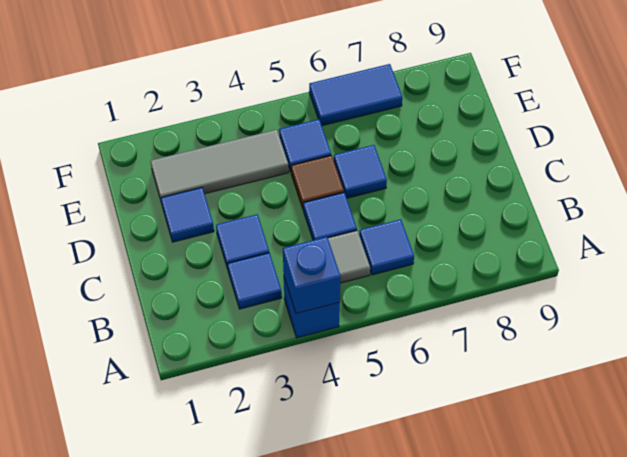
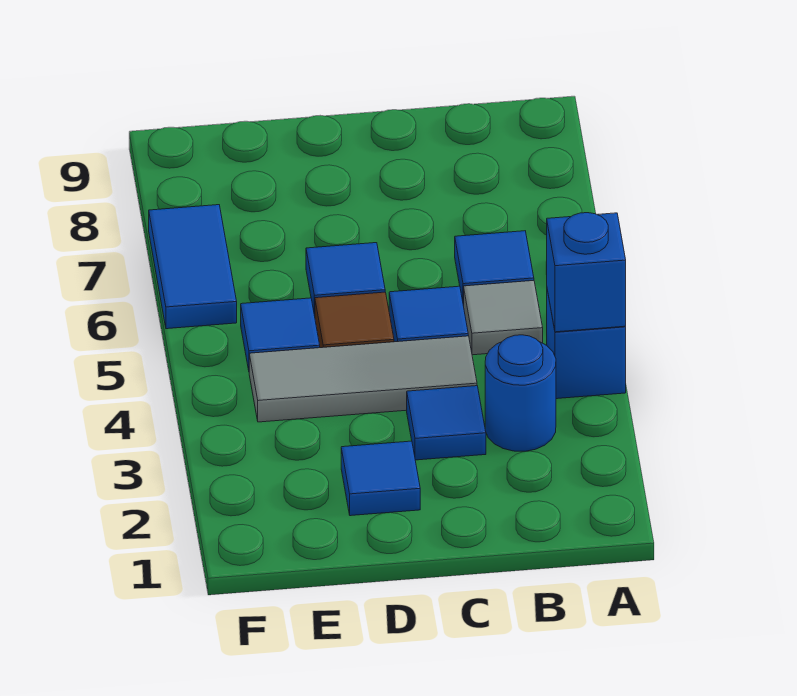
blue 1x1 tile [228,253,282,309] -> blue 1x1 round brick [485,335,556,451]
grey 1x3 tile [151,130,289,203] -> grey 1x3 tile turned to [249,336,477,422]

